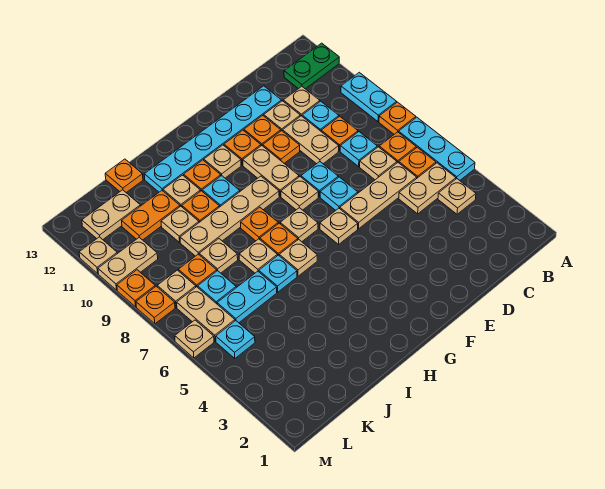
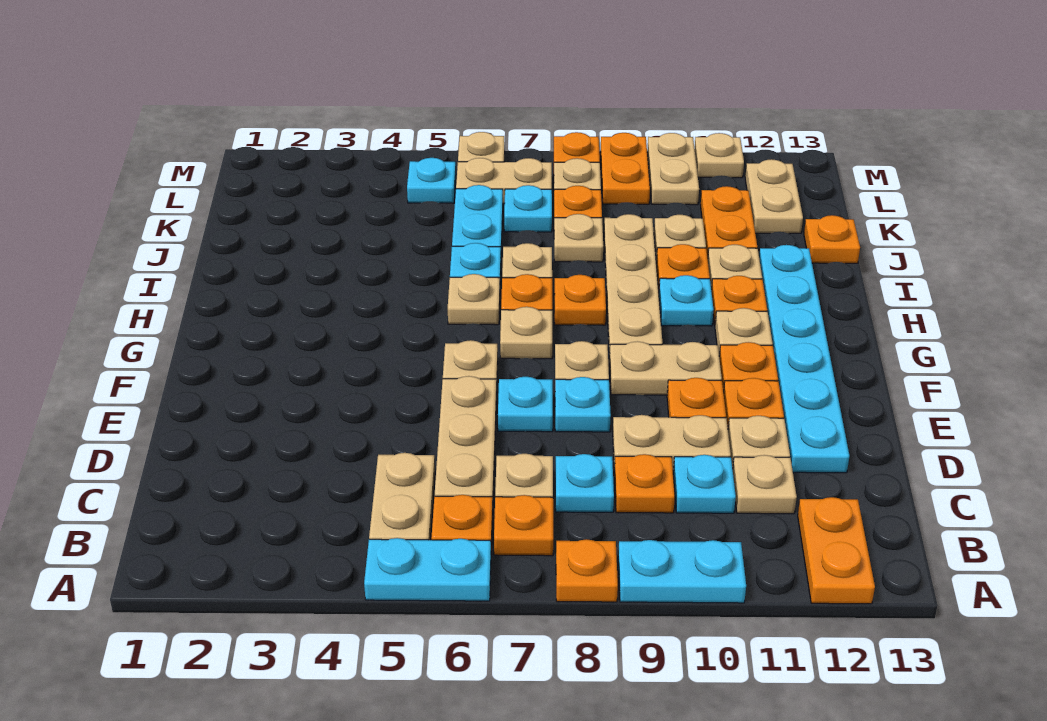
cyan 1x3 plate [399,117,475,180] -> cyan 1x2 plate [364,538,491,601]
green 1x2 plate [284,43,339,89] -> orange 1x2 plate [798,497,875,604]
tan 1x1 plate [438,179,476,214] -> none
orange 1x1 plate [117,270,155,307] -> orange 1x2 plate [600,133,650,204]

